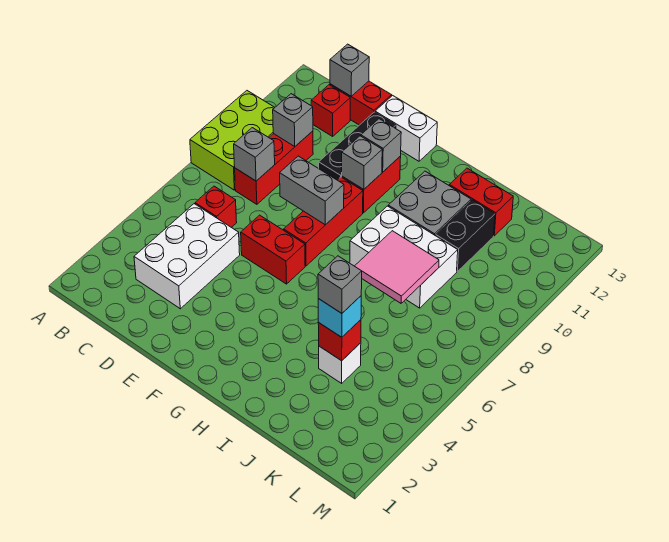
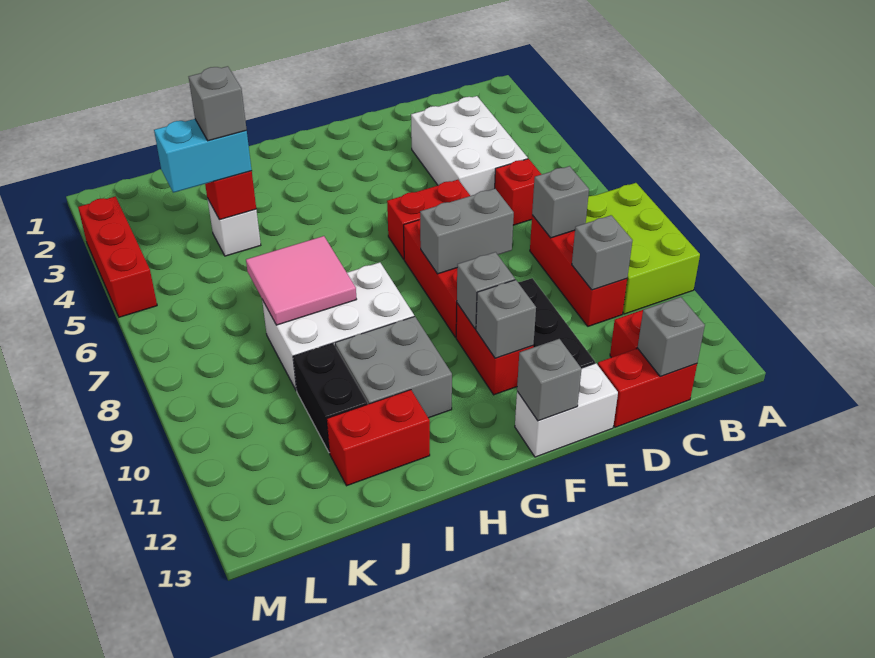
none -> grey 1x1 brick [517,339,582,421]
cyan 1x1 brick [318,296,361,337] -> cyan 1x2 brick [154,119,252,193]
none -> red 1x3 brick [78,196,157,317]

